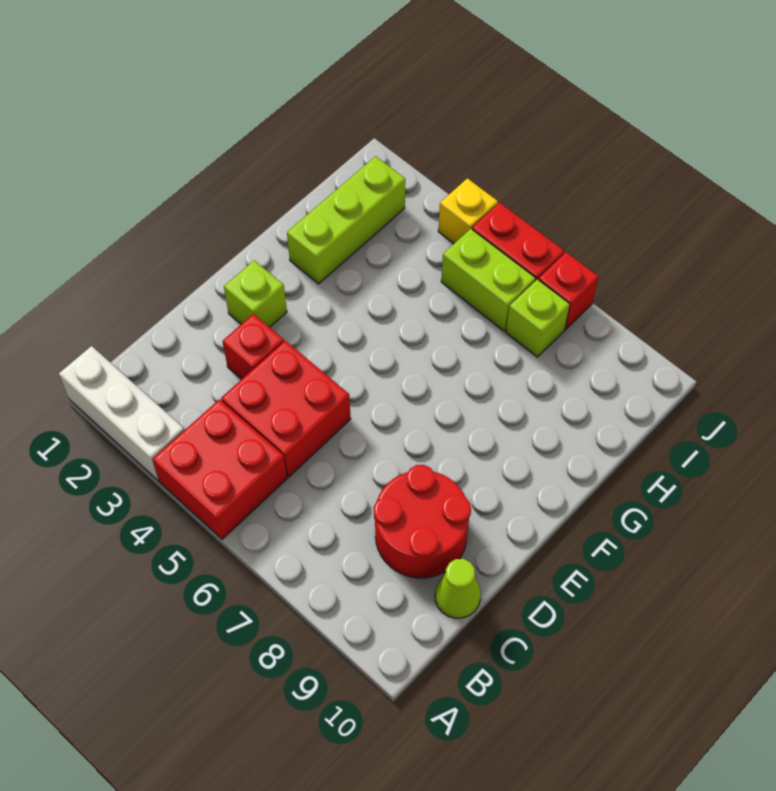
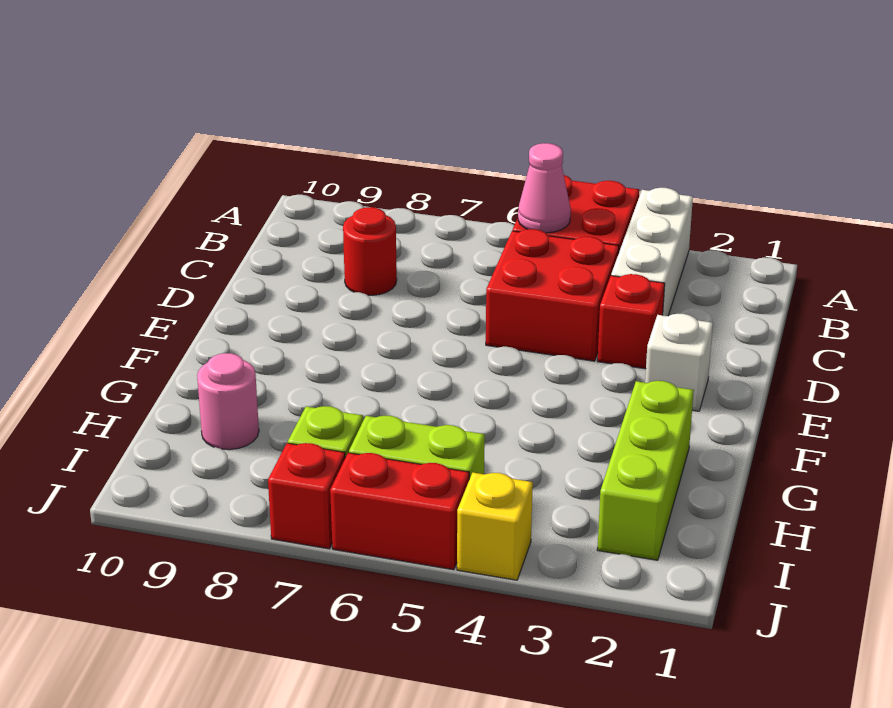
white 1x3 brick [59,346,184,481] -> white 1x3 brick turned to [611,188,693,316]
none -> pink 1x1 cone [518,143,571,233]
red 2x2 round brick [374,465,471,578] -> red 1x1 round brick [343,207,397,295]
lime 1x1 cone [435,559,481,618] -> none
lime 1x1 brick [224,261,287,327] -> white 1x1 brick [645,314,713,411]
none -> pink 1x1 round brick [197,353,259,450]

